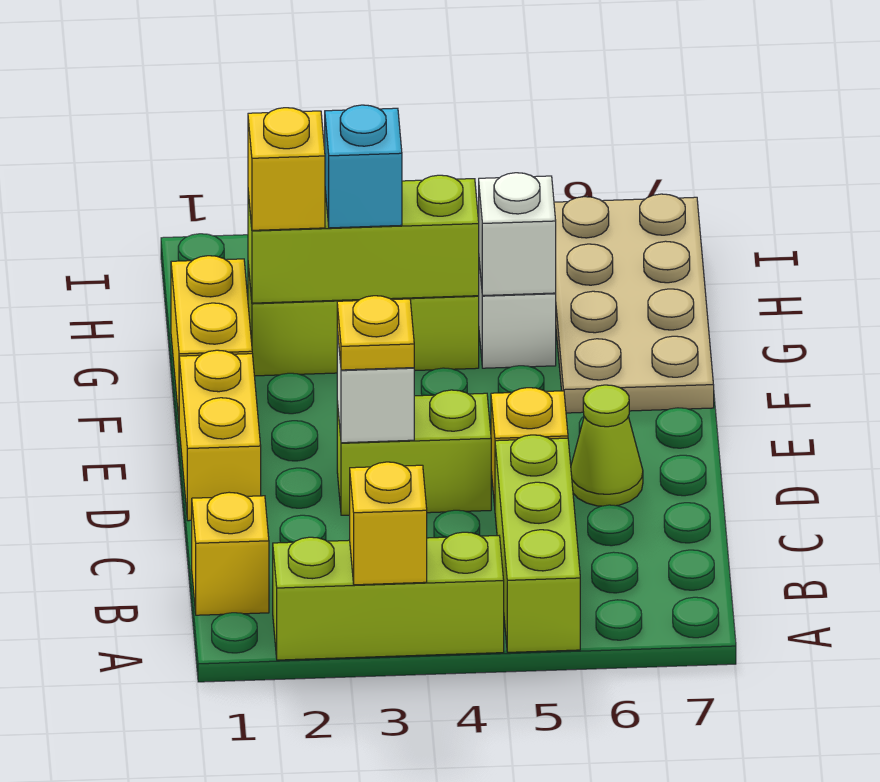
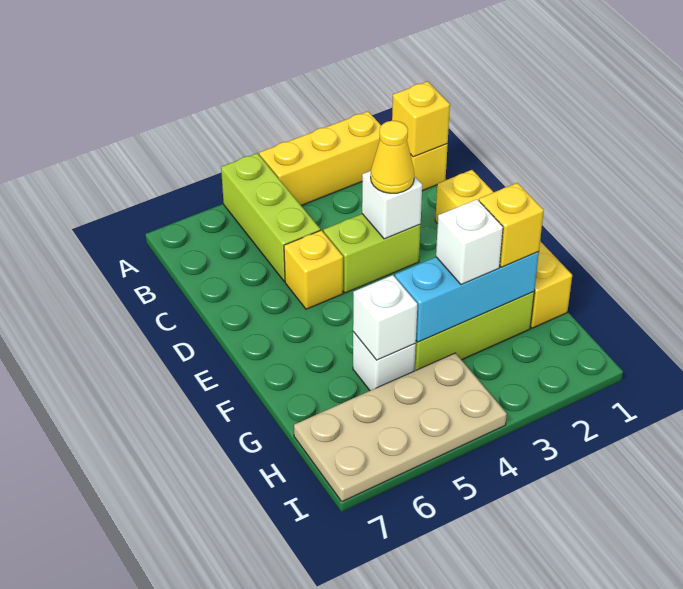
lime 1x3 brick [273,532,504,660] -> yellow 1x3 brick [259,111,381,205]
yellow 1x1 brick [350,462,427,585] -> yellow 1x1 brick moved to [392,81,450,157]
yellow 1x1 plate [337,296,414,370] -> yellow 1x1 cone [371,121,414,193]
lime 1x1 cone [571,385,643,506] -> none
tan 2x4 plate [554,194,714,413] -> tan 2x4 plate turned to [294,353,507,502]
lime 1x3 brick [248,175,479,303] -> cyan 1x3 brick [395,252,539,342]
cyan 1x1 brick [325,105,402,228] -> white 1x1 brick [436,199,503,285]

